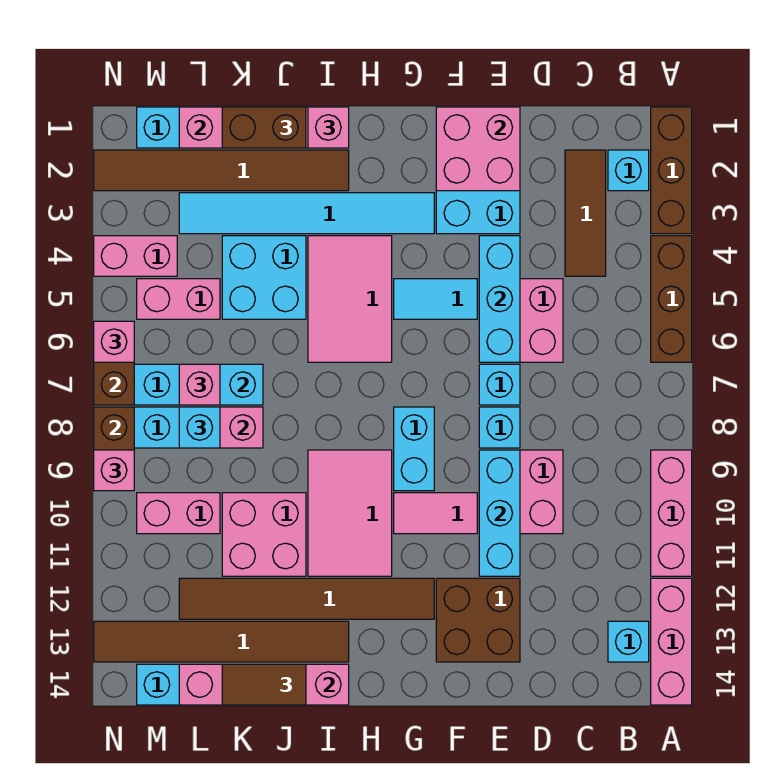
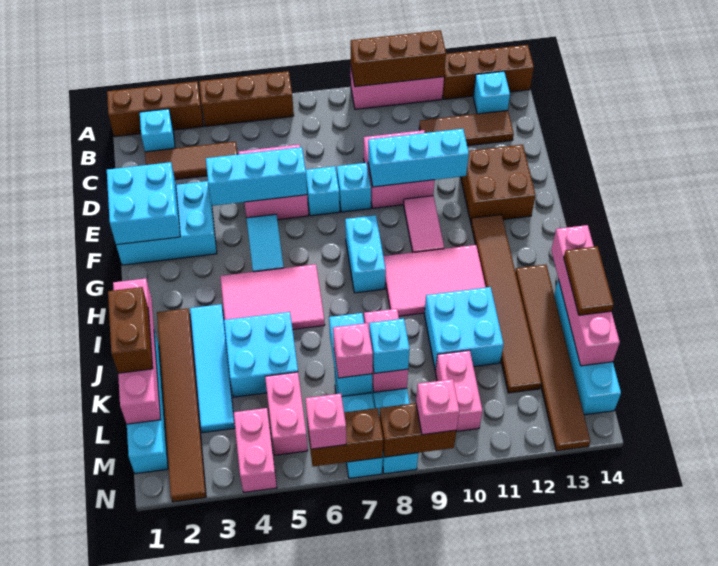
none -> brown 1x3 brick [351,30,446,87]
pink 1x3 brick [651,578,692,705] -> brown 1x3 brick [443,45,534,99]
none -> brown 1x3 tile [419,110,514,146]
pink 2x2 brick [436,107,520,191] -> cyan 2x2 brick [107,162,180,245]
cyan 1x6 tile [179,193,434,234] -> cyan 1x4 tile [190,304,235,433]
cyan 1x2 brick [394,407,434,491] -> cyan 1x2 brick turned to [345,215,386,293]
pink 1x1 brick [308,107,349,148] -> none
pink 2x2 brick [222,493,306,576] -> cyan 2x2 brick [424,287,504,371]

